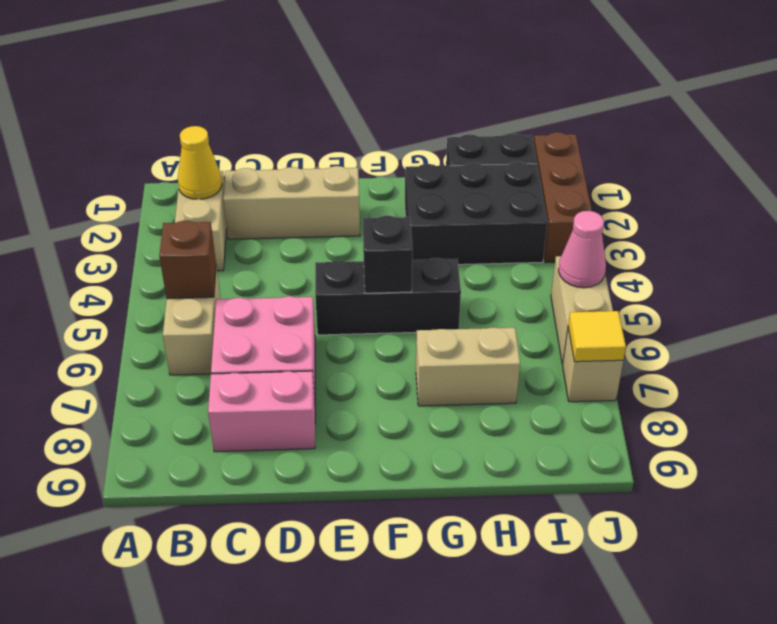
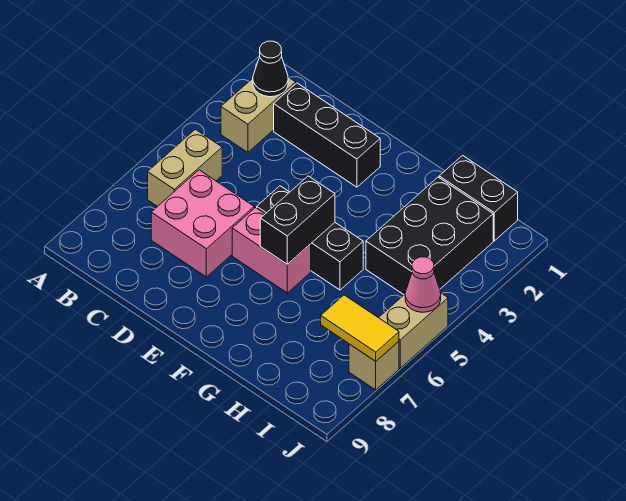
yellow 1x1 cone [178,126,222,199] -> black 1x1 cone [253,41,288,97]
brown 1x1 brick [159,221,216,299] -> none
tan 1x3 brick [223,166,360,239] -> black 1x3 brick [274,83,380,187]
pink 1x2 brick [208,371,315,452] -> pink 1x2 brick moved to [232,208,311,293]
black 1x1 brick [363,216,412,293] -> black 1x2 brick [260,176,335,264]
black 2x3 brick [405,162,548,265] -> black 2x3 brick turned to [366,177,493,295]
tan 1x2 brick [416,327,520,406] -> none
brown 1x3 brick [534,132,592,262] -> none
yellow 1x1 tile [568,311,626,362] -> yellow 1x2 tile [321,295,399,361]

